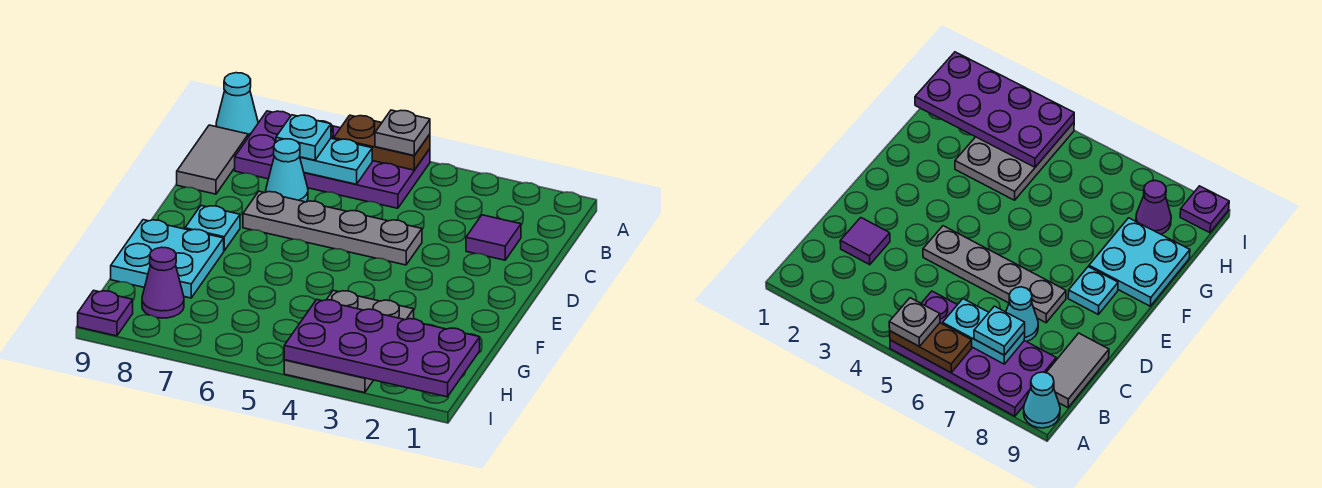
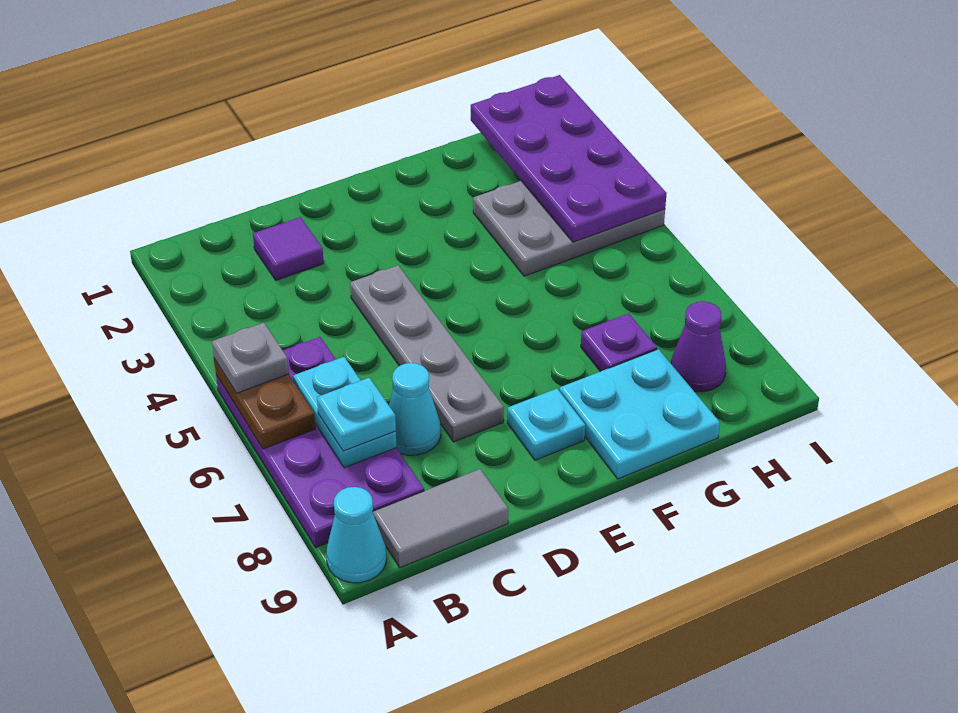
purple 1x1 plate [78,290,133,336] -> purple 1x1 plate moved to [581,313,657,372]

